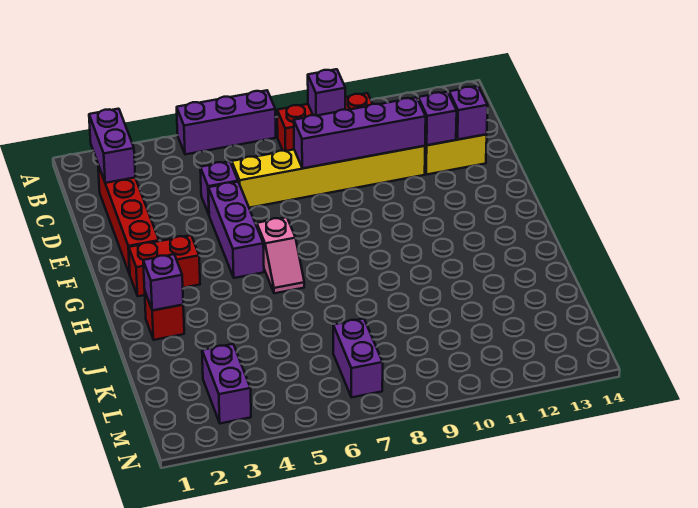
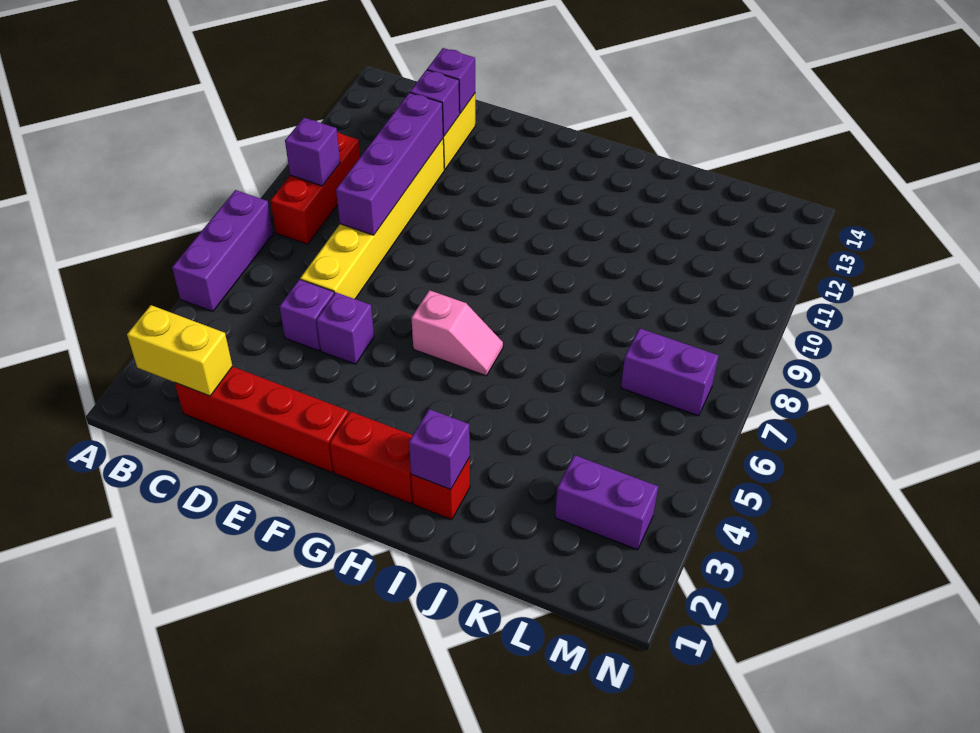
purple 1x2 brick [89,109,135,183] -> yellow 1x2 brick [127,305,232,396]
purple 1x3 brick [208,182,264,278] -> purple 1x1 brick [316,292,374,364]
red 1x2 brick [129,235,200,296] -> red 1x2 brick turned to [330,411,413,504]

